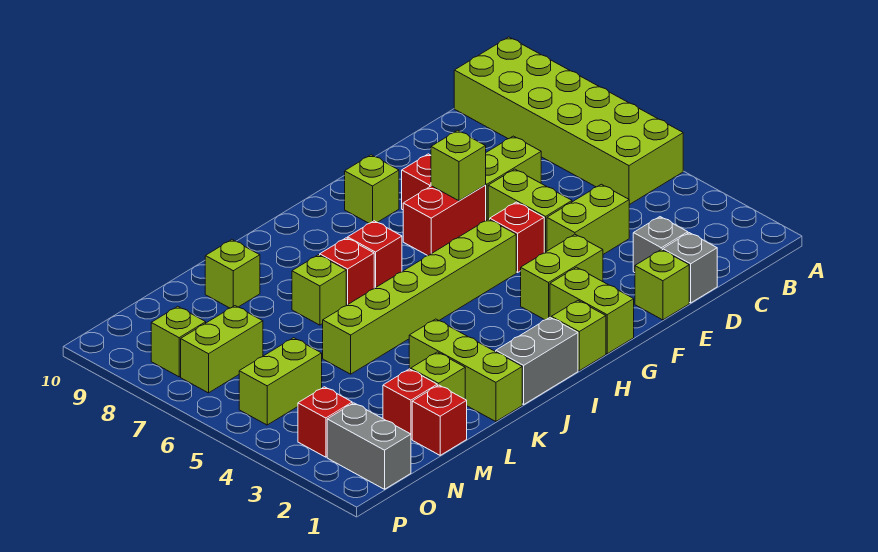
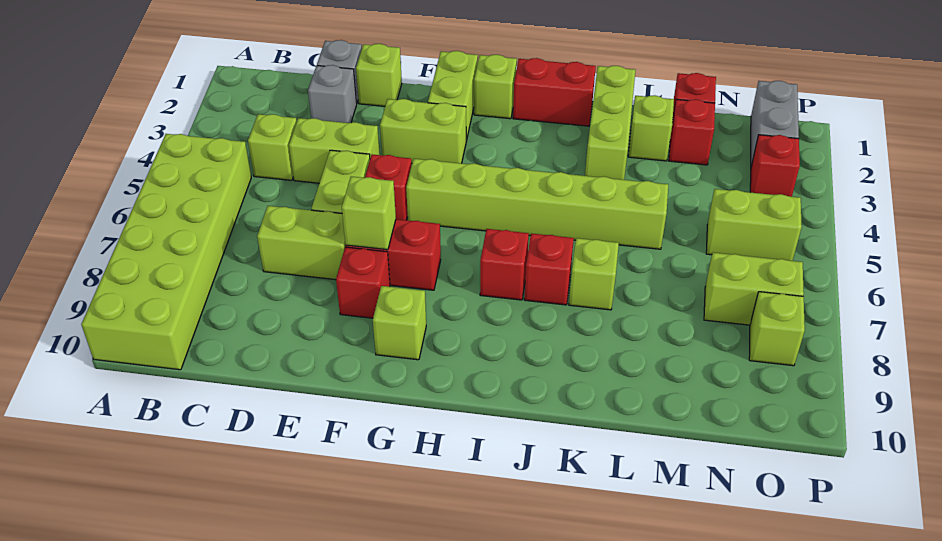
grey 1x2 brick [496,317,578,405] -> red 1x2 brick [513,58,596,126]
lime 1x1 brick [205,240,260,308] -> lime 1x1 brick moved to [248,114,297,180]

